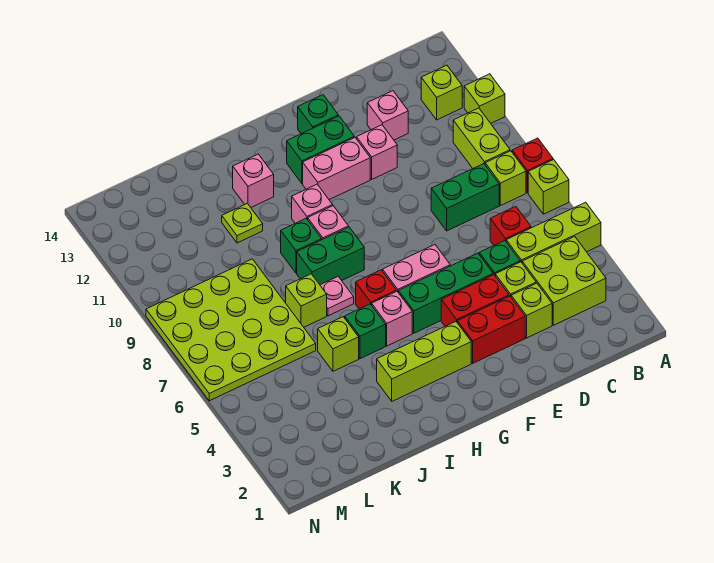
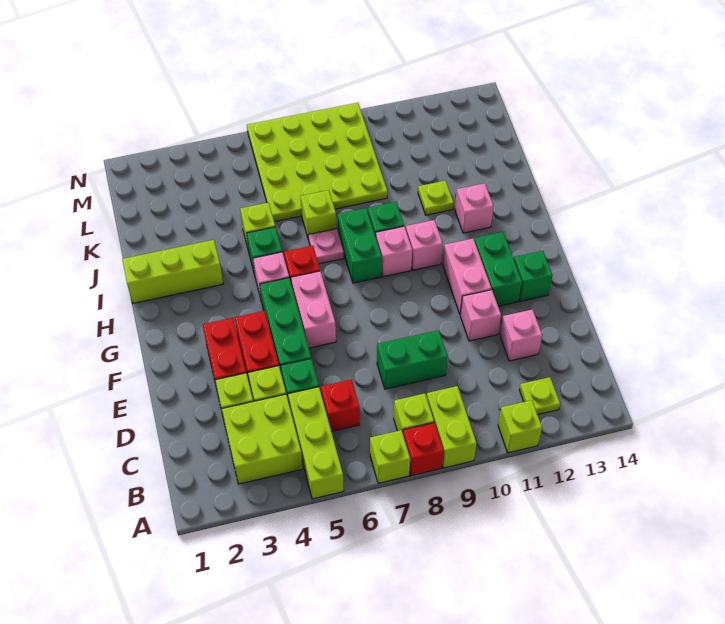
lime 1x2 brick [453,108,510,168] -> lime 1x2 brick turned to [427,386,477,468]
lime 1x1 brick [421,65,462,120] -> lime 1x1 plate [519,377,560,415]
green 1x2 brick [431,164,499,231] -> green 1x2 brick turned to [377,330,448,389]
lime 1x3 brick [377,322,471,401] -> lime 1x3 brick turned to [122,240,223,303]

